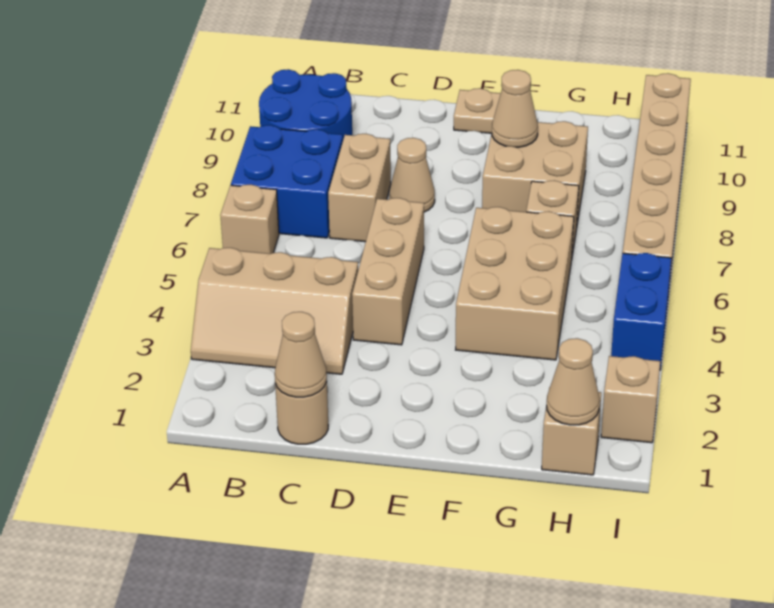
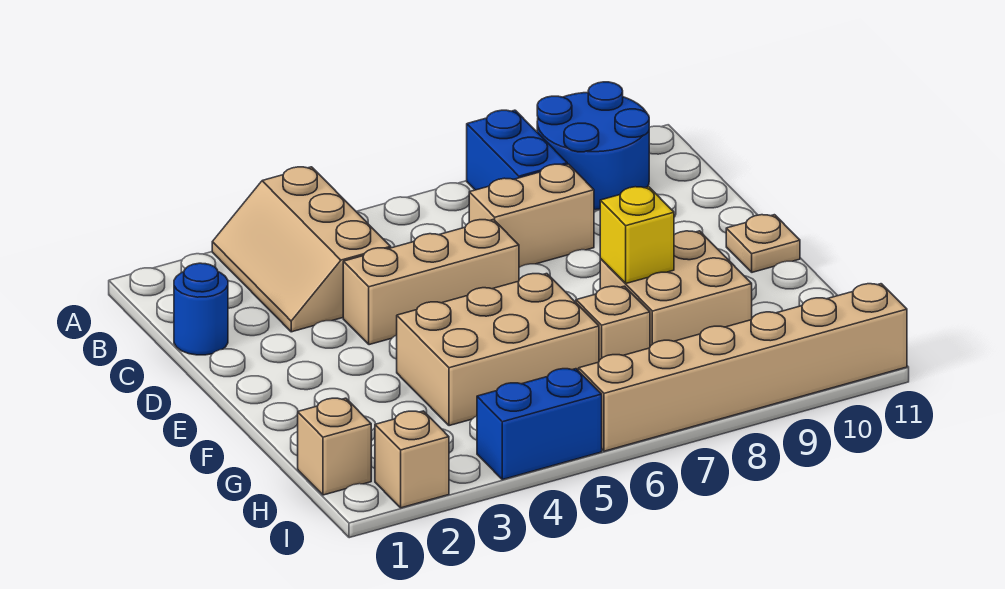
tan 1x1 brick [220,185,279,254] -> none
blue 2x2 brick [231,125,343,238] -> blue 1x2 brick [467,110,567,190]
tan 1x1 round brick [275,382,328,444] -> blue 1x1 round brick [174,263,228,355]
tan 1x1 cone [275,312,327,397] -> none
tan 1x1 cone [389,138,435,212] -> none
none -> yellow 1x1 brick [600,187,674,283]
tan 1x1 cone [492,70,538,147] -> none
tan 1x1 cone [547,338,600,425] -> none

